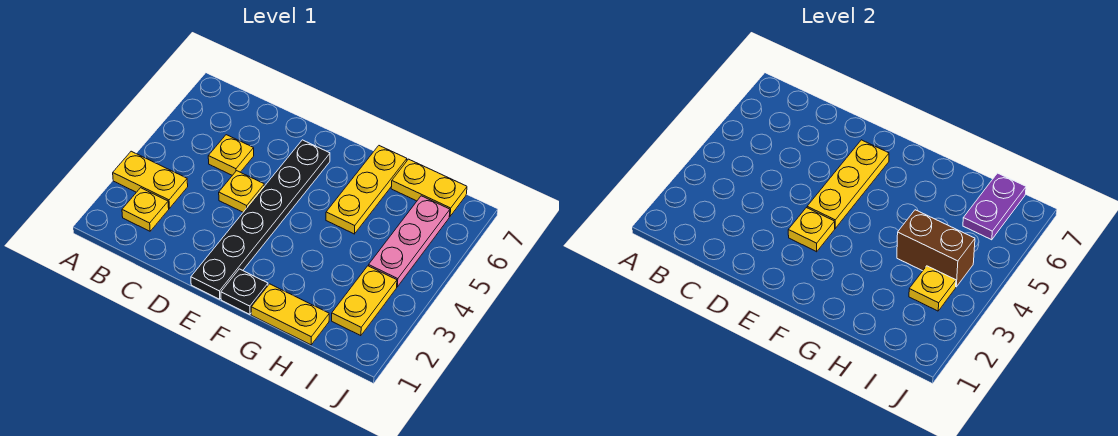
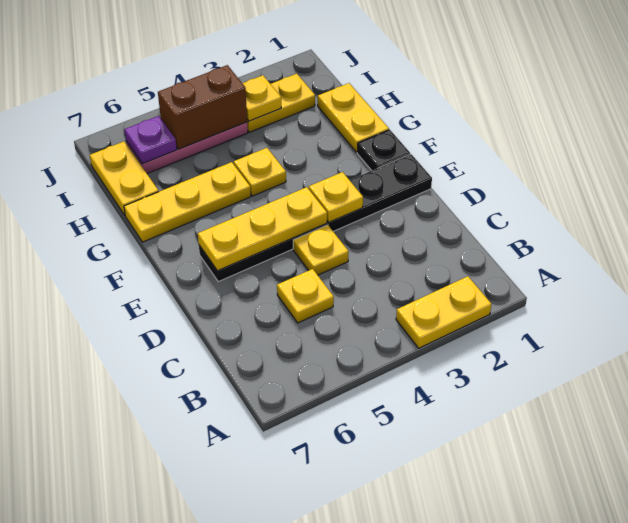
yellow 1x2 plate [113,151,188,208] -> yellow 1x2 plate turned to [396,276,491,348]
yellow 1x1 plate [122,188,169,231] -> yellow 1x1 plate moved to [234,148,286,196]
brown 1x2 brick [897,210,975,287] -> brown 1x2 brick turned to [158,65,247,149]
purple 1x2 plate [963,173,1026,240] -> purple 1x1 plate [124,116,177,164]

